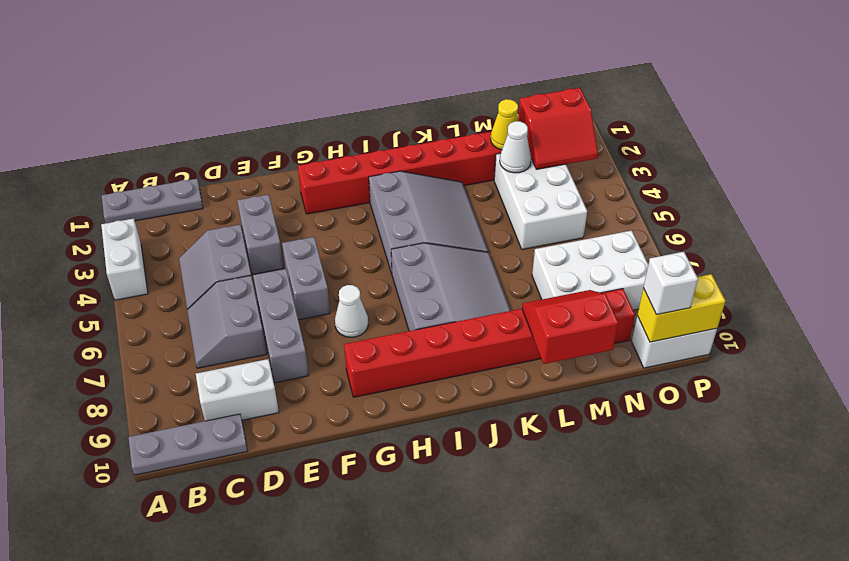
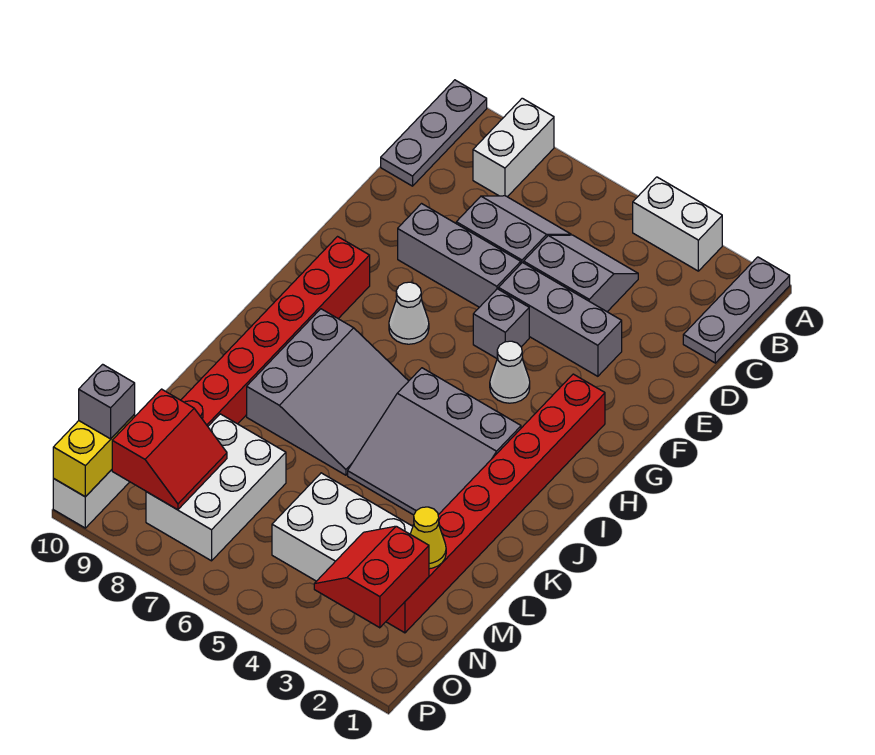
white 1x2 brick [196,359,279,421] -> white 1x2 brick moved to [473,98,554,197]
grey 1x2 brick [237,195,284,274] -> grey 1x3 brick [498,263,622,376]
grey 1x2 brick [282,237,330,320] -> grey 1x1 brick [473,289,529,358]
grey 3x3 slope [391,243,511,331] -> grey 3x3 slope turned to [247,309,408,475]
red 2x2 slope [522,290,618,364] -> red 2x2 slope moved to [112,389,227,510]
white 1x1 cone [500,121,531,173] -> white 1x1 cone moved to [490,341,530,403]
white 1x1 brick [643,252,698,315] -> grey 1x1 brick [79,364,135,439]

